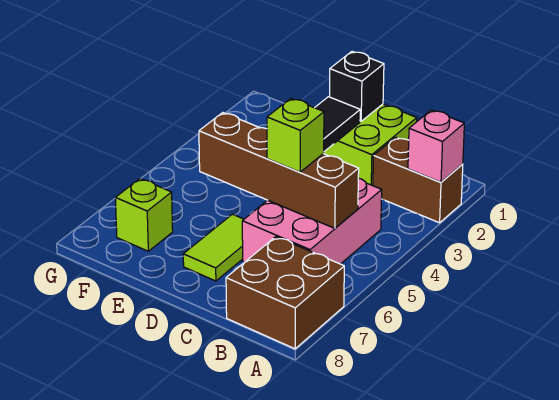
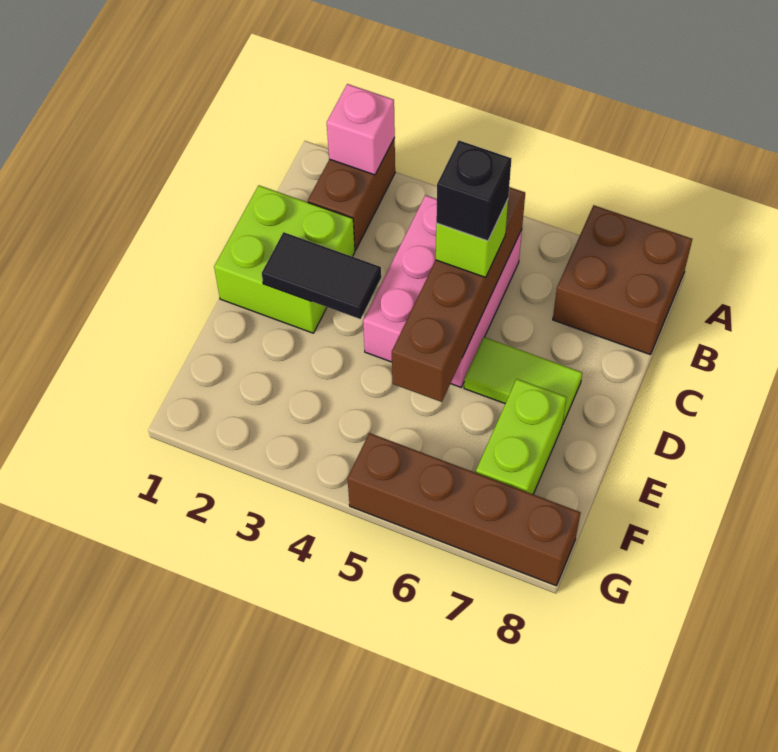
pink 2x3 brick [242,178,382,264] -> pink 2x3 brick turned to [363,195,522,387]
black 1x1 brick [330,51,384,121] -> black 1x1 brick moved to [436,141,512,241]
lime 1x1 brick [115,179,173,251] -> lime 1x2 brick [476,379,567,494]
none -> brown 1x4 brick [347,433,581,586]

